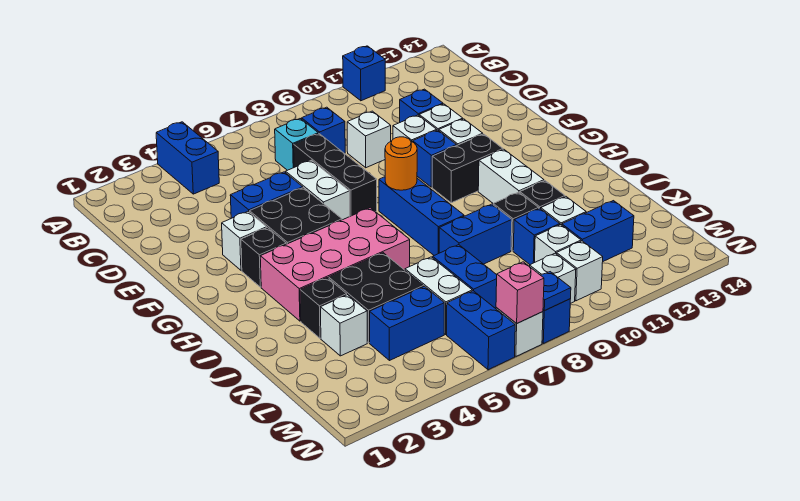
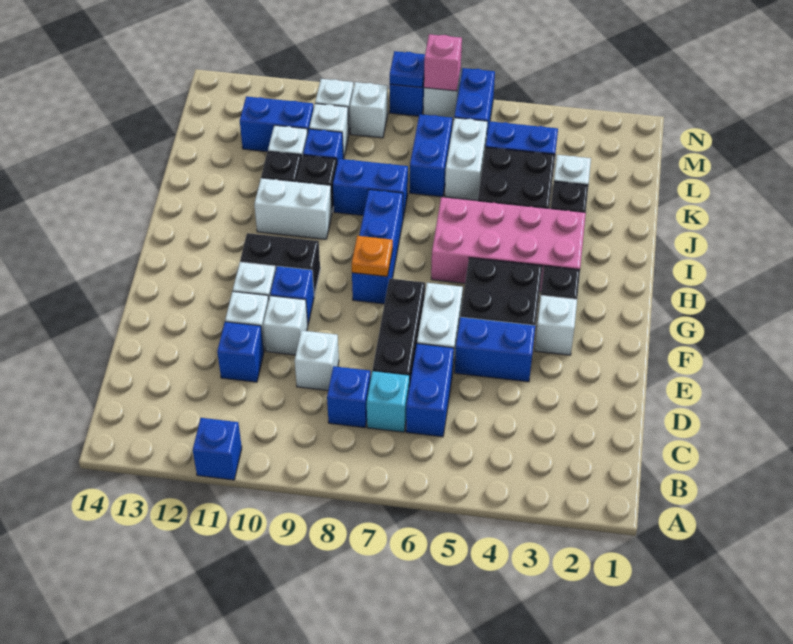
blue 1x2 brick [156,122,219,194] -> blue 1x2 brick moved to [406,344,454,437]
orange 1x1 round brick [385,137,417,190] -> orange 1x1 plate [352,236,393,277]
white 1x2 brick [478,149,544,204] -> white 1x2 brick turned to [254,178,332,239]

